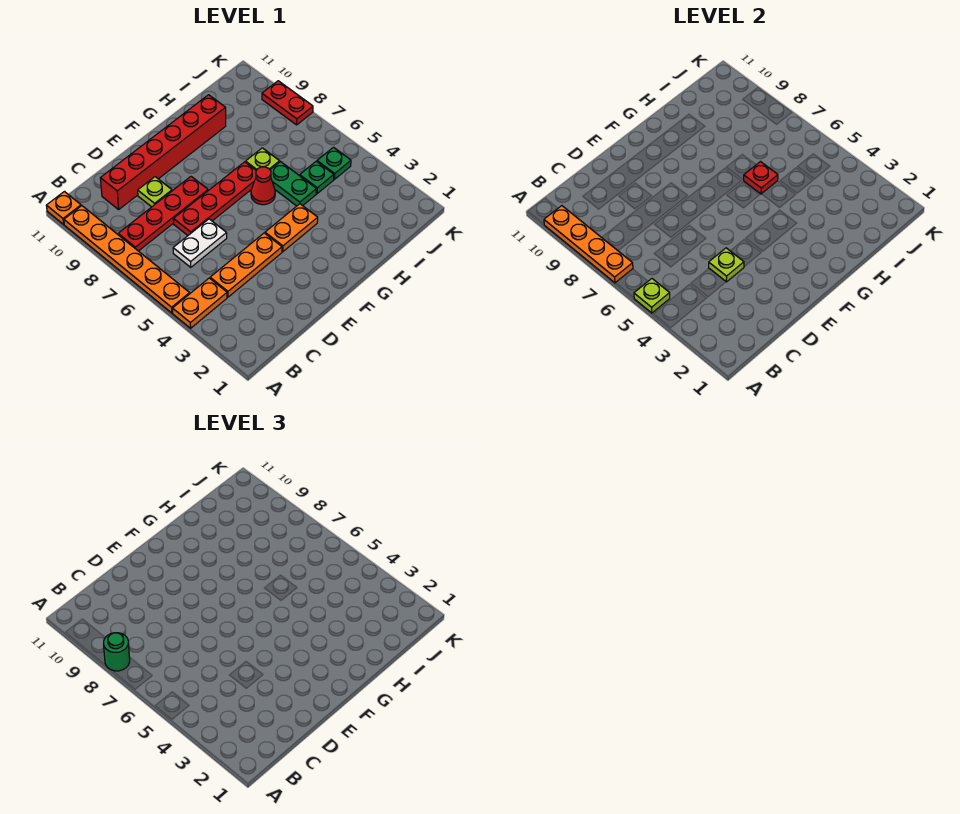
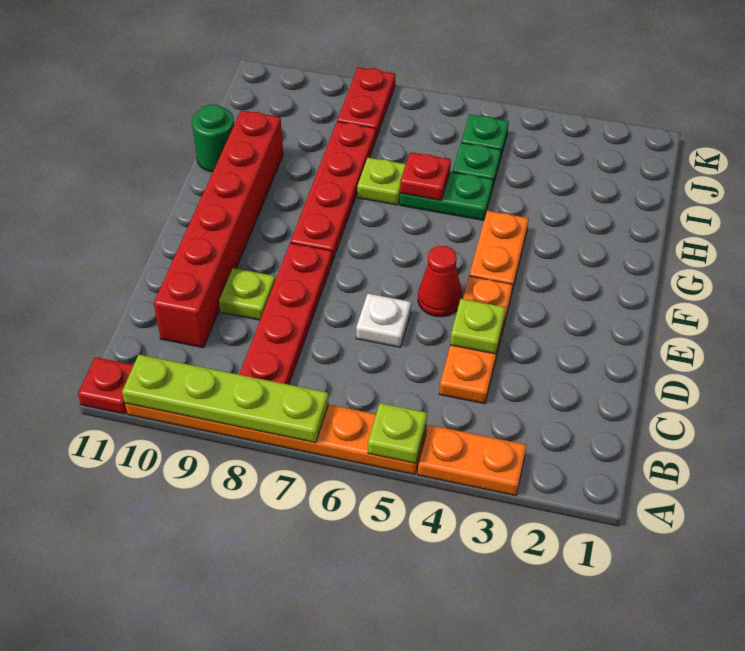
orange 1x2 plate [173,278,227,328] -> orange 1x2 plate turned to [418,425,526,496]
orange 1x4 plate [544,206,633,283] -> lime 1x4 plate [122,355,328,443]
green 1x1 round brick [104,633,130,671] -> green 1x1 round brick moved to [192,105,234,172]
orange 1x1 plate [46,192,81,224] -> red 1x1 plate [78,357,134,414]
white 1x2 plate [173,219,227,267] -> white 1x1 plate [356,294,411,347]
red 1x4 plate [173,162,256,235] -> red 1x4 plate moved to [291,122,376,261]
red 1x1 cone [251,167,275,205] -> red 1x1 cone moved to [418,246,462,317]
red 1x2 plate [262,81,313,125] -> red 1x2 plate turned to [337,68,395,138]

